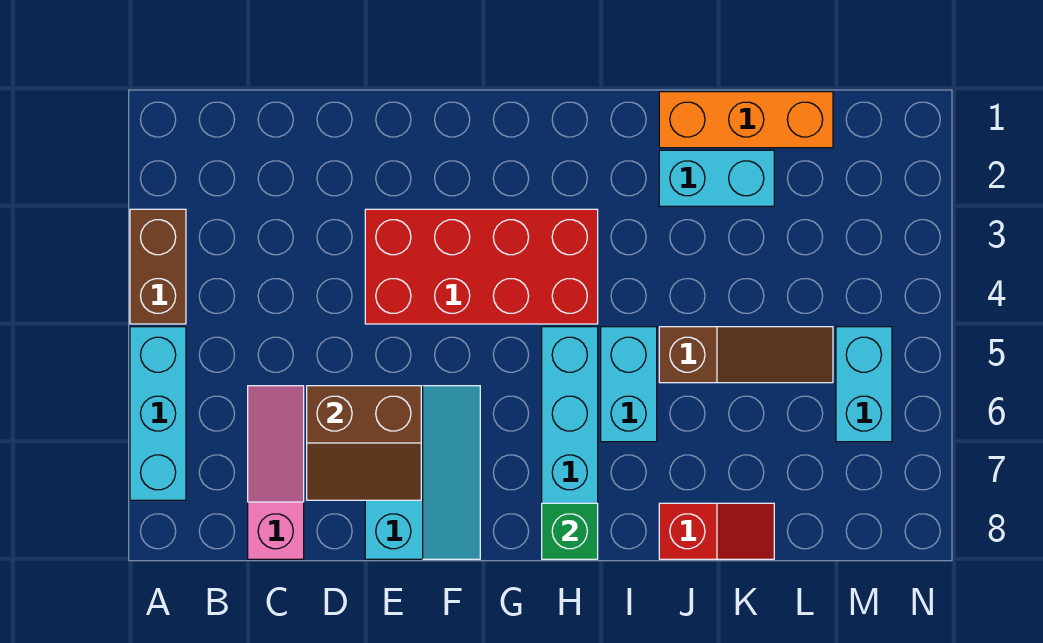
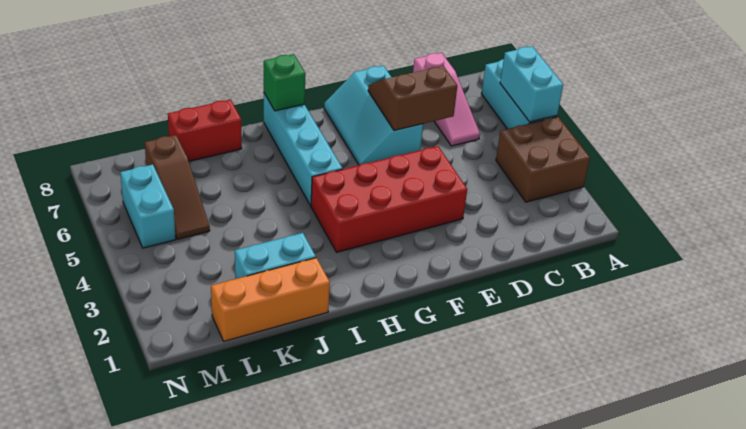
brown 1x2 brick [130,209,186,324] -> brown 2x2 brick [496,117,590,202]
cyan 1x2 brick [601,327,657,442] -> cyan 1x2 brick moved to [500,46,563,122]
brown 1x3 slope [659,327,833,383] -> brown 1x3 slope turned to [145,135,210,239]
red 1x2 slope [659,503,774,559] -> red 1x2 brick [168,100,242,161]

